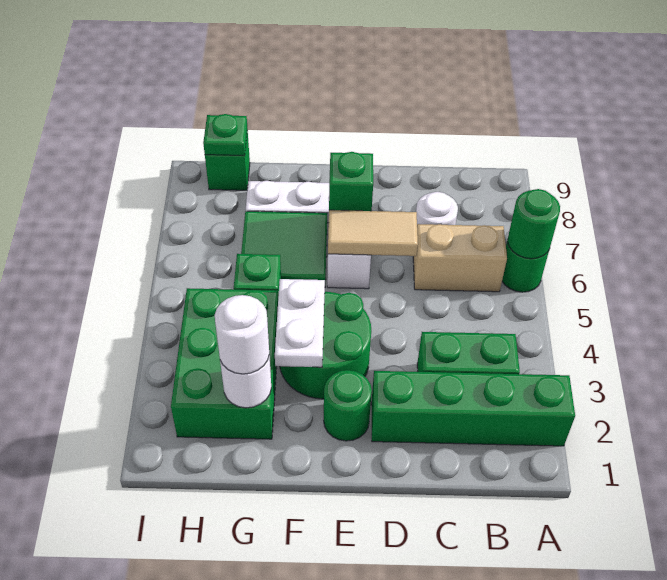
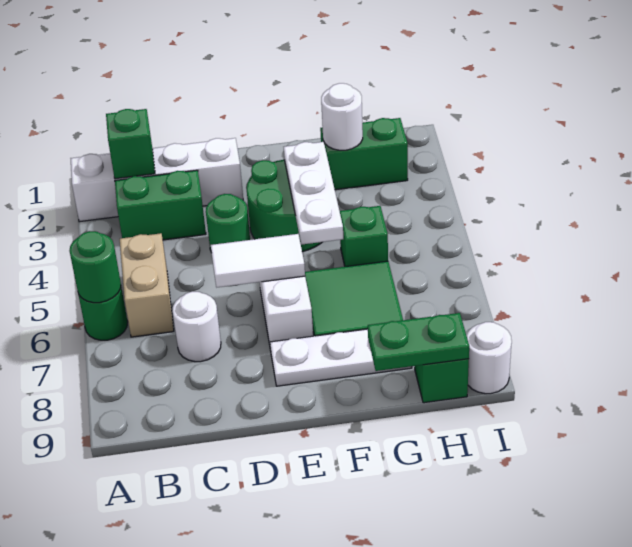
green 1x4 brick [371,371,575,446] -> white 1x4 brick [71,138,243,222]
tan 1x2 brick [413,224,507,292] -> tan 1x2 brick turned to [120,233,174,337]
tan 1x2 tile [328,210,418,256] -> white 1x2 tile [211,234,305,287]
green 1x1 round brick [324,370,372,441] -> green 1x1 round brick moved to [206,194,250,250]
green 1x1 brick [329,152,373,211] -> green 1x1 brick moved to [106,109,155,179]
white 1x2 plate [275,279,325,367] -> white 1x3 plate [284,142,343,245]
green 2x3 brick [171,288,278,439] -> green 1x2 brick [320,118,408,190]
white 1x1 round brick [215,295,269,374] -> white 1x1 round brick moved to [466,322,512,394]
green 1x1 plate [203,114,247,156] -> green 1x2 plate [368,313,469,371]

